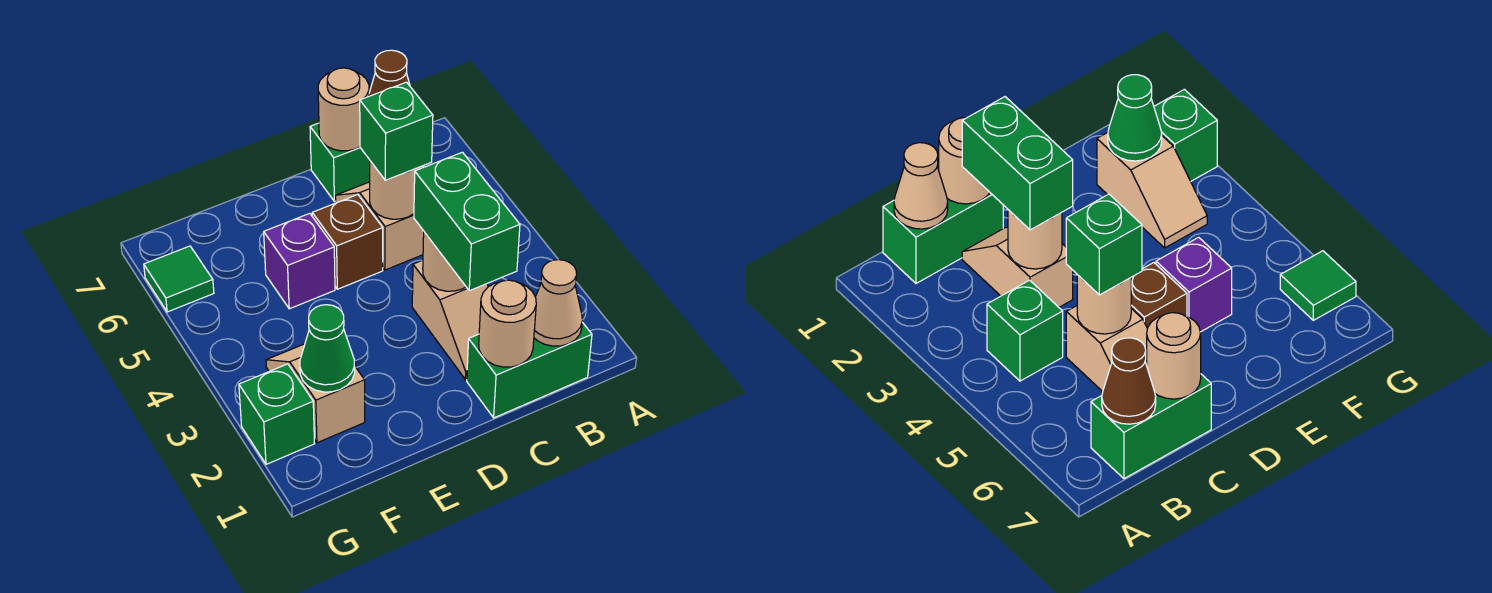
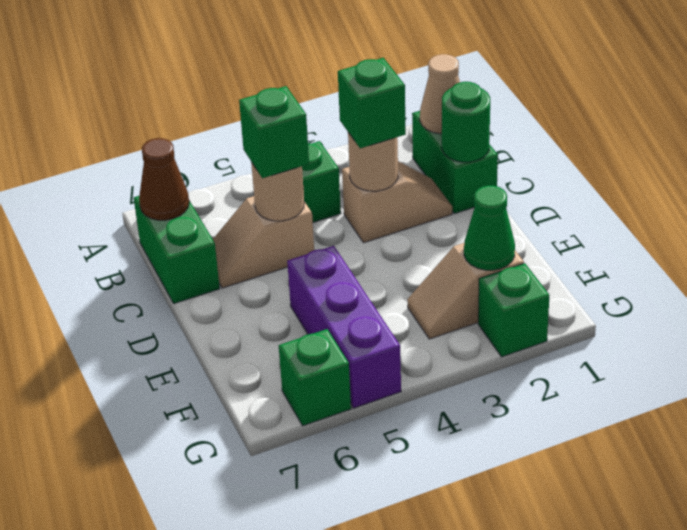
tan 1x1 round brick [479,280,536,367] -> green 1x1 round brick [442,82,490,162]
green 1x2 brick [414,152,520,291] -> green 1x1 brick [338,58,406,148]
tan 1x1 round brick [318,68,369,151] -> none
brown 1x1 brick [312,195,383,289] -> none
purple 1x1 brick [264,213,335,309] -> purple 1x3 brick [287,246,401,408]
green 1x1 tile [144,246,214,312] -> green 1x1 brick [279,329,351,426]

